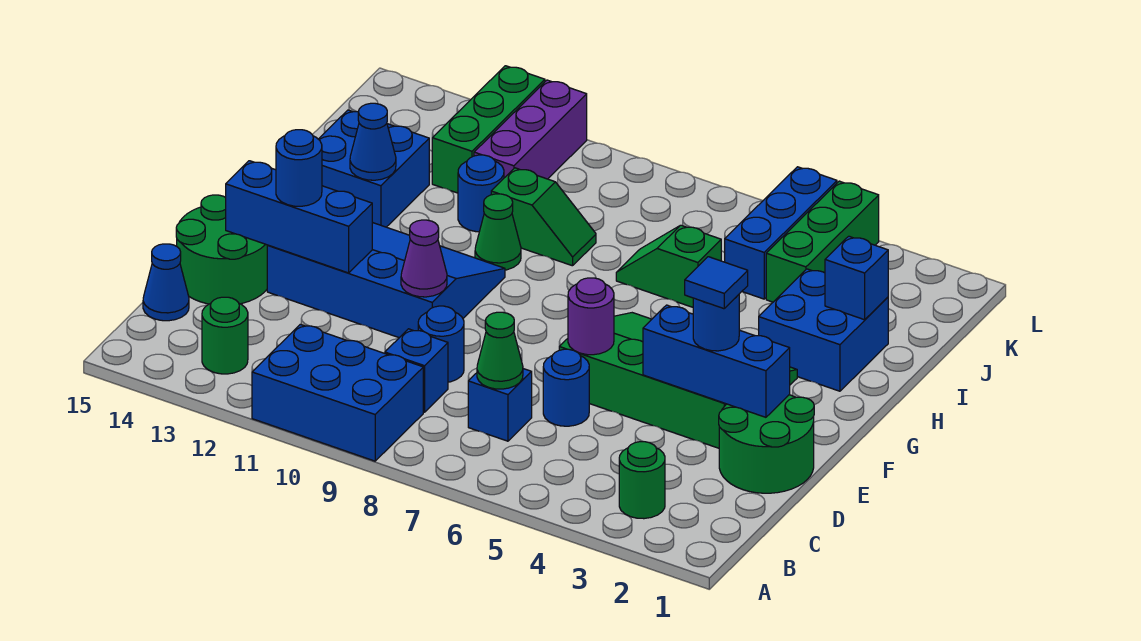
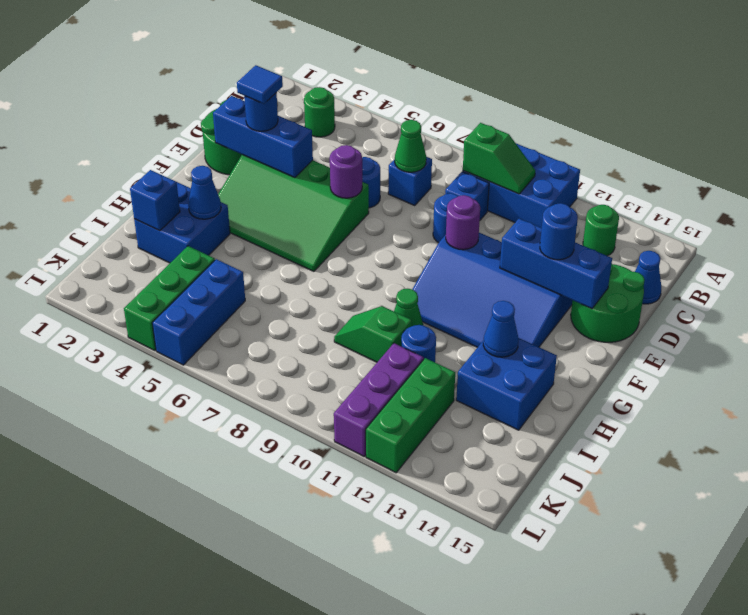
purple 1x1 cone [401,220,447,297] -> purple 1x1 round brick [446,195,480,250]
none -> blue 1x1 cone [188,166,221,219]
green 1x2 slope [616,225,721,307] -> green 1x2 slope moved to [463,123,535,194]

